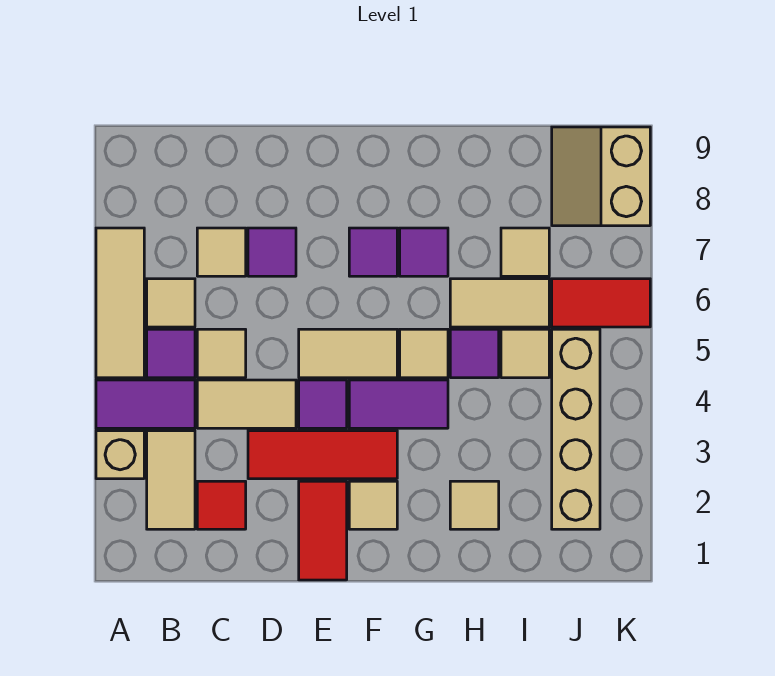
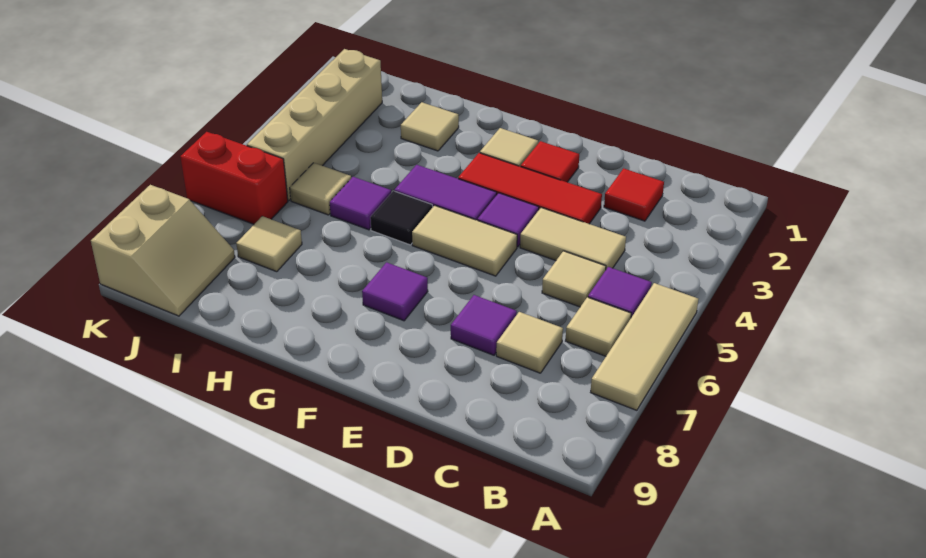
tan 1x1 brick [96,431,144,479] -> none
purple 1x2 tile [96,380,195,428] -> none
tan 1x2 tile [147,431,195,529] -> none
red 1x2 tile [299,481,347,580] -> red 1x1 tile [521,141,579,182]
tan 1x1 tile [400,329,448,378] -> black 1x1 tile [370,191,433,245]
purple 1x1 tile [400,228,448,276] -> none
tan 1x2 tile [450,279,549,327] -> none
red 1x2 tile [552,279,650,327] -> red 1x2 brick [180,132,288,224]

